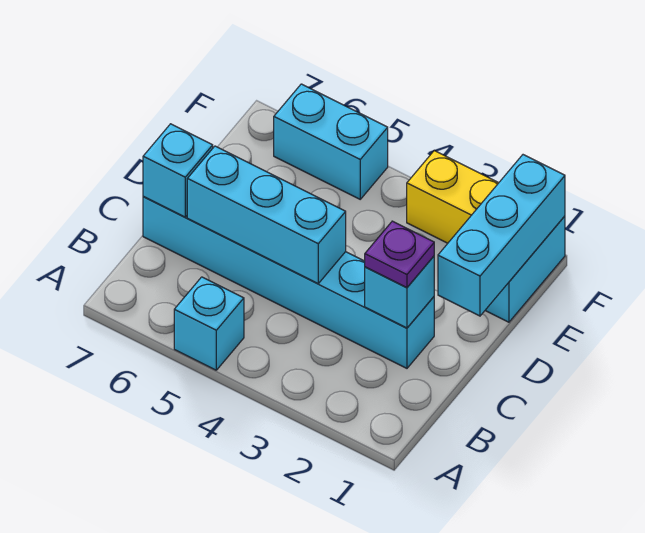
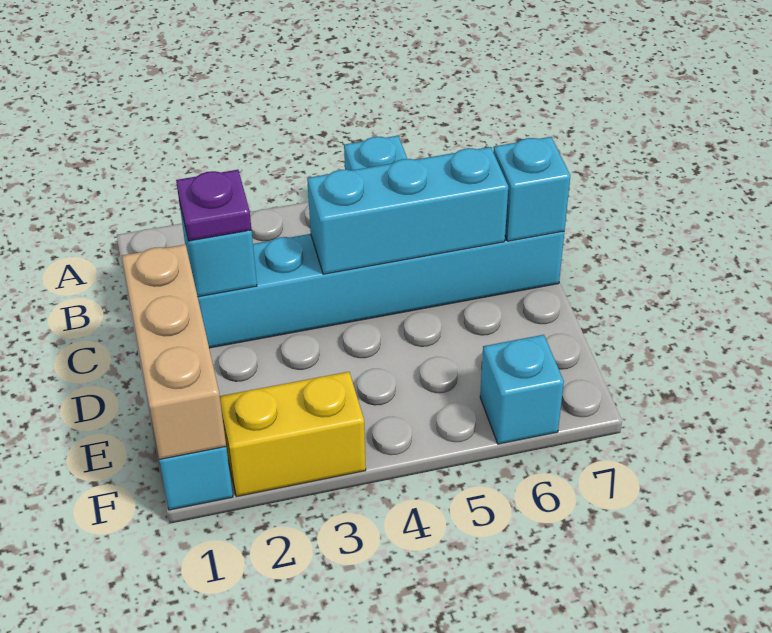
cyan 1x3 brick [438,155,565,316] -> tan 1x3 brick [122,244,226,459]
cyan 1x2 brick [274,84,388,199] -> cyan 1x1 brick [480,335,564,444]

